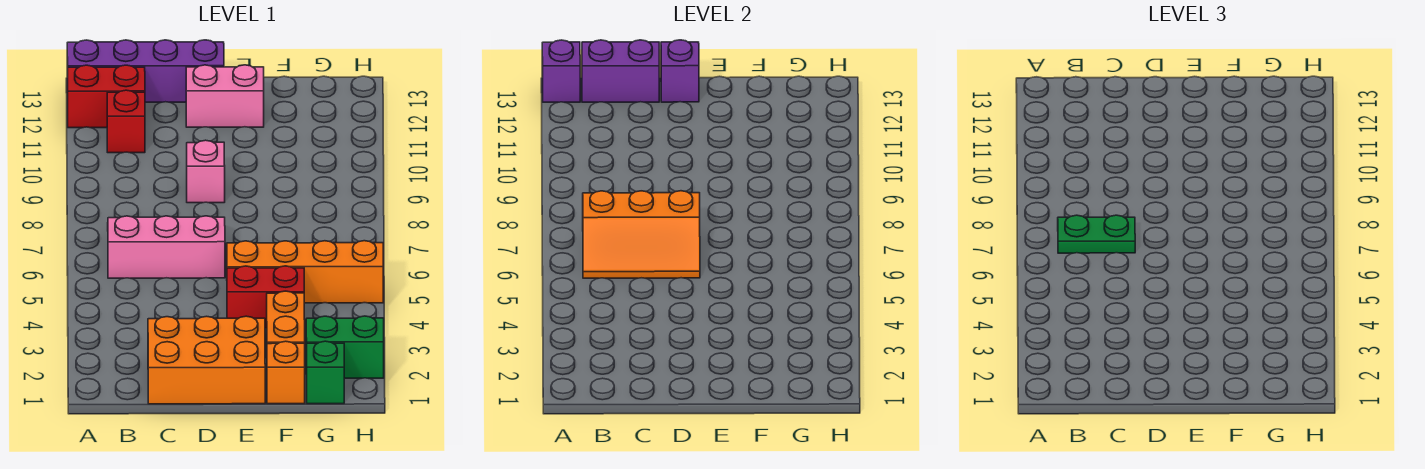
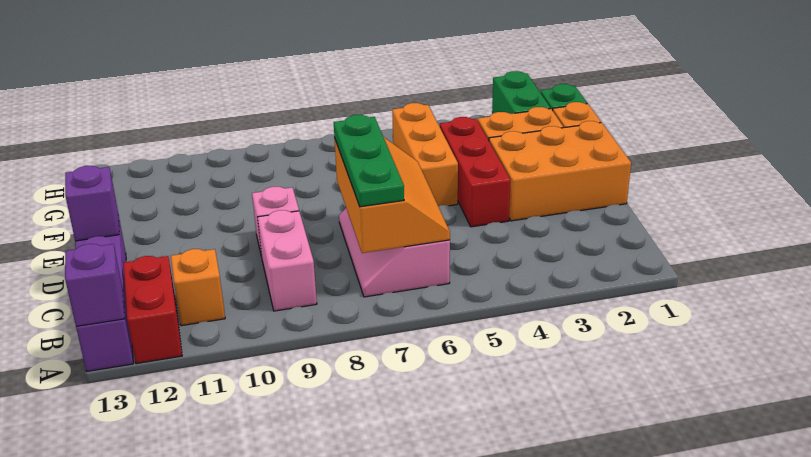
green 1x2 plate [1058,215,1135,253] -> green 1x3 plate [334,115,404,207]
red 1x1 brick [107,90,145,153] -> orange 1x1 brick [171,249,225,326]
purple 1x2 brick [582,40,659,102] -> none
orange 2x3 brick [148,316,265,404] -> orange 2x3 brick turned to [489,121,631,221]
pink 1x2 brick [186,65,264,127] -> pink 1x2 brick moved to [257,210,317,311]
red 1x2 brick [227,266,304,328] -> red 1x3 brick [440,117,511,227]
orange 1x4 brick [227,241,383,303] -> orange 1x3 brick [392,103,458,206]

